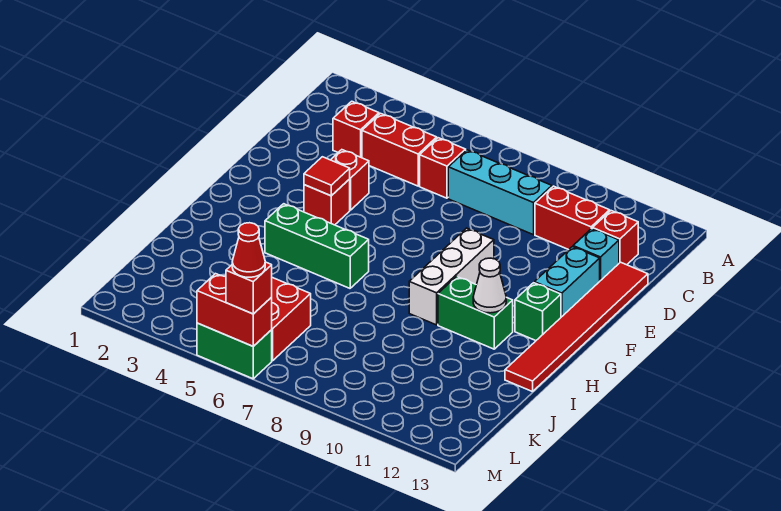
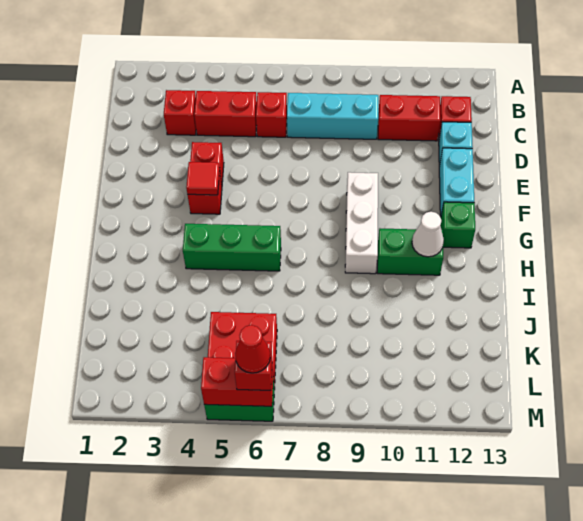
red 1x6 tile [505,262,648,392] -> none

